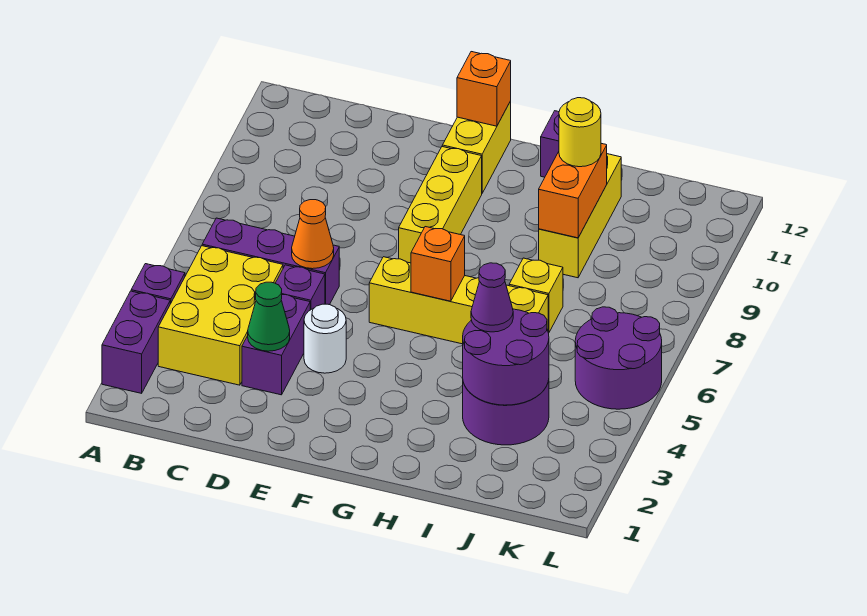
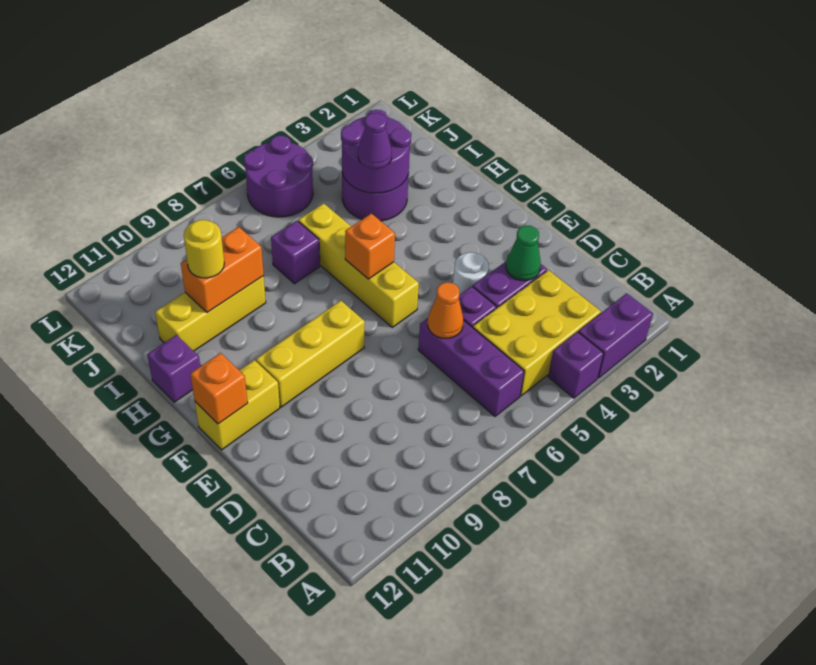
yellow 1x1 brick [509,258,563,333] -> purple 1x1 brick [271,221,320,284]

